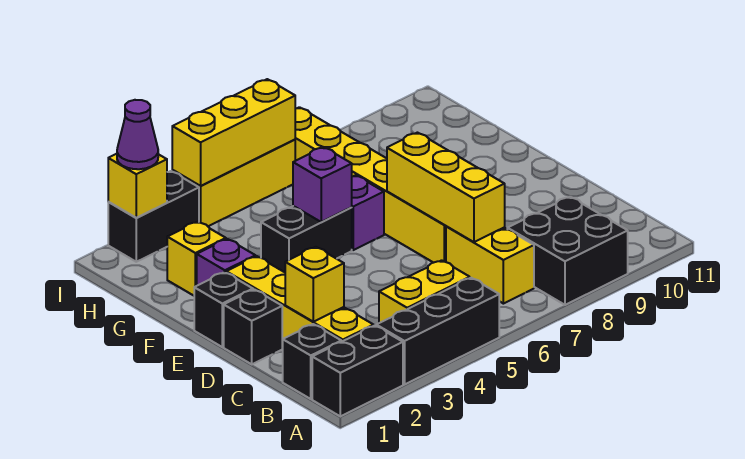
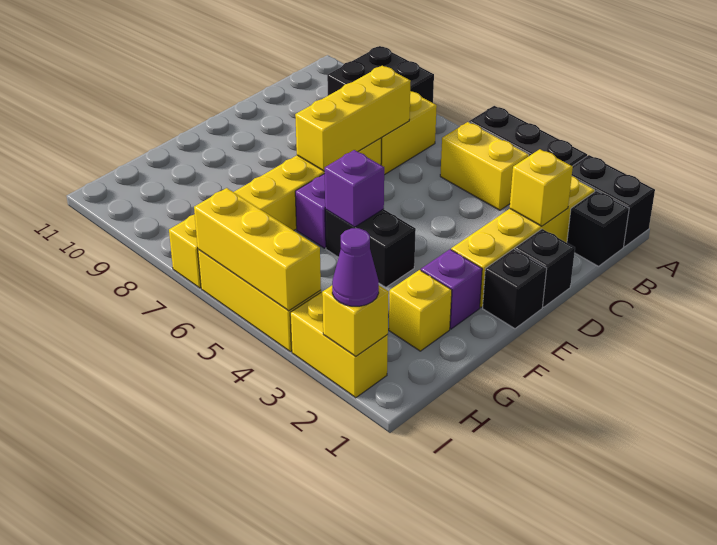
black 1x2 brick [108,171,199,262] -> yellow 1x2 brick [290,292,388,398]

